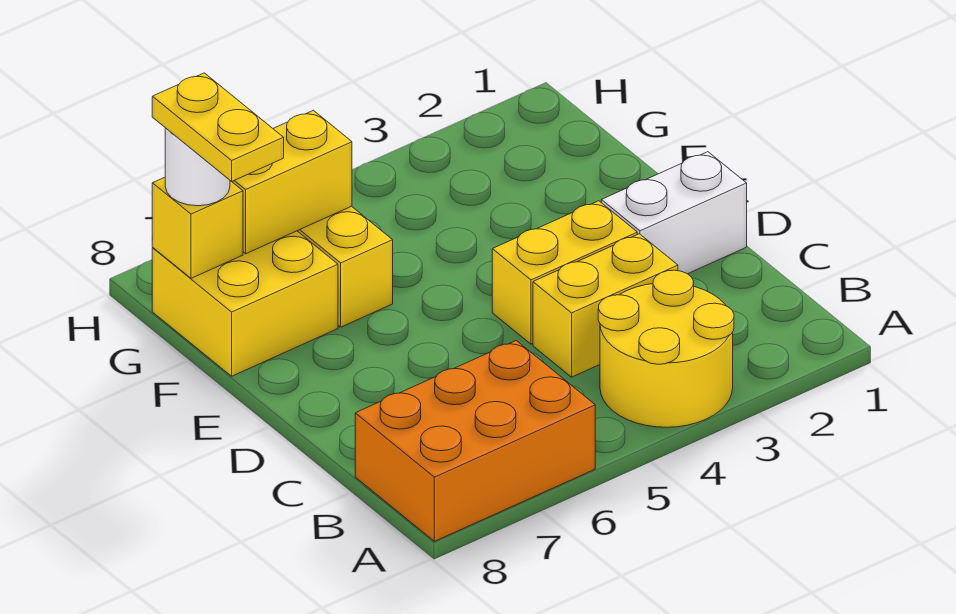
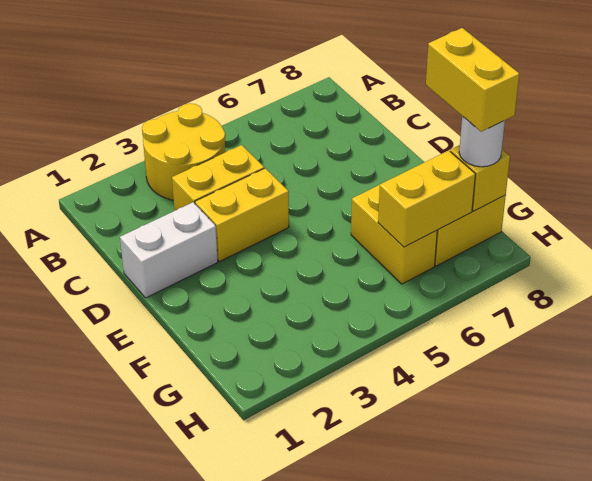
orange 2x3 brick [355,341,595,541] -> none
yellow 1x2 plate [152,73,284,181] -> yellow 1x2 brick [426,28,519,132]

